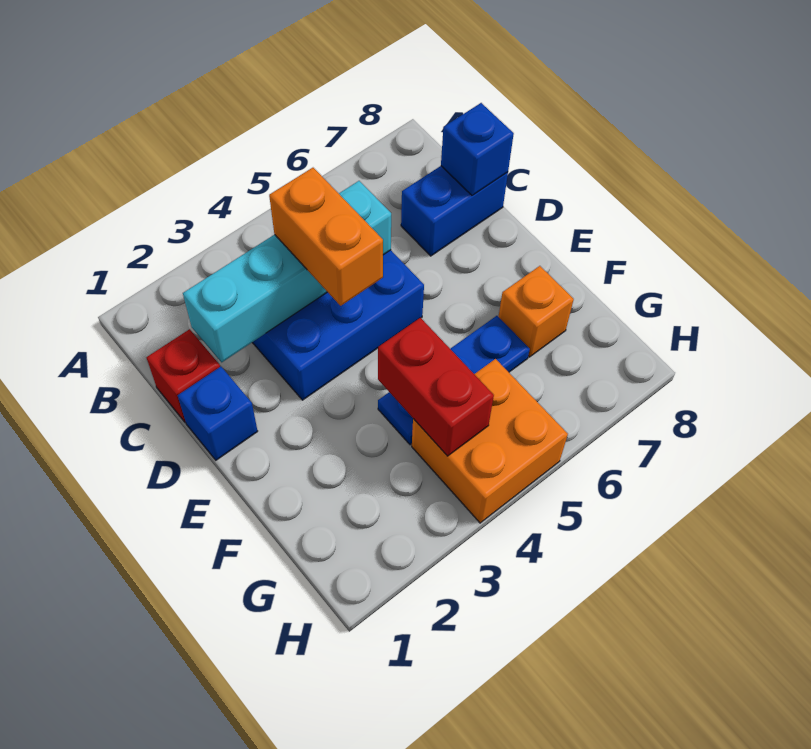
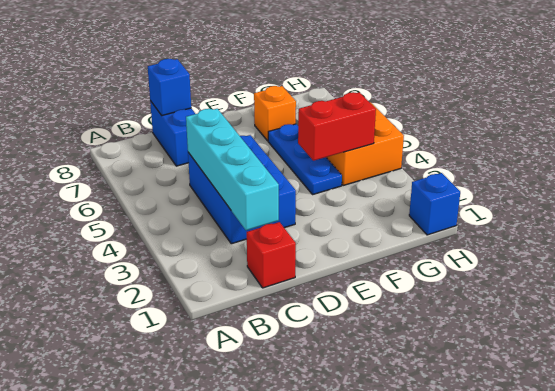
orange 1x2 brick [269,168,383,306] -> none
blue 1x1 brick [178,367,258,460] -> blue 1x1 brick moved to [409,173,460,235]

